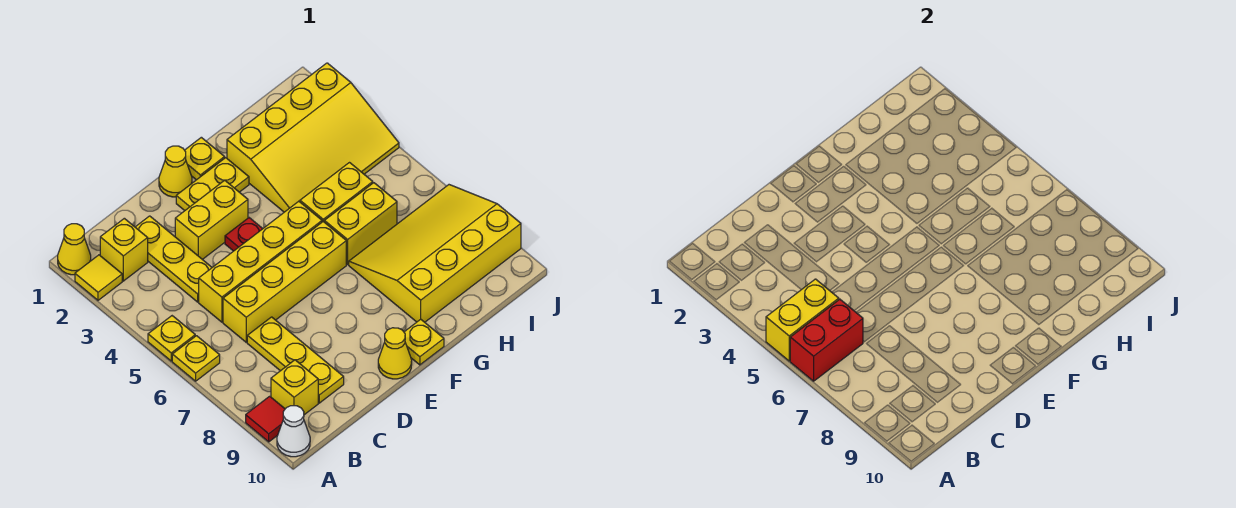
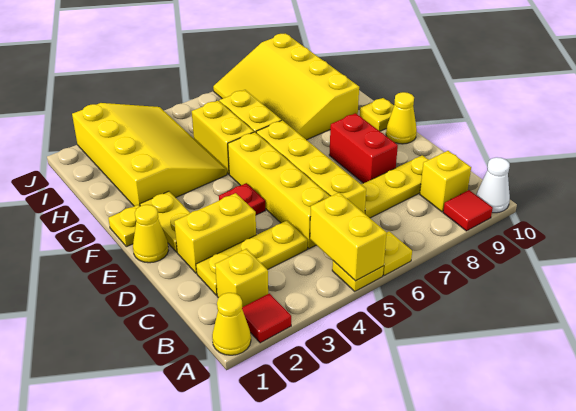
yellow 1x1 tile [75,255,122,300] -> red 1x1 tile [242,293,291,343]
red 1x2 brick [790,299,863,381] -> red 1x2 brick moved to [329,113,398,183]
yellow 1x2 brick [175,180,248,259] -> yellow 1x2 brick turned to [174,193,256,273]

